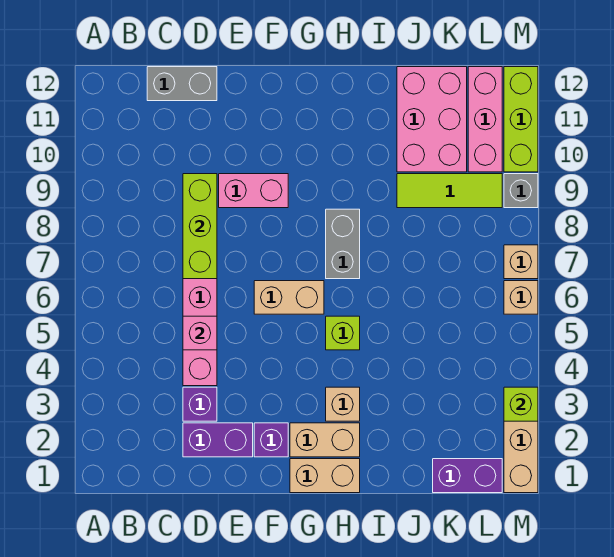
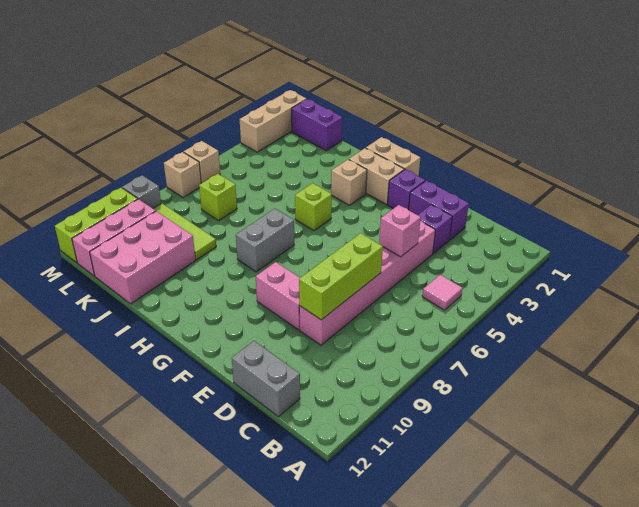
none -> pink 1x1 tile [422,275,462,310]
tan 1x2 brick [254,281,324,314] -> none
lime 1x1 brick [504,387,538,421] -> lime 1x1 brick moved to [199,174,237,220]

